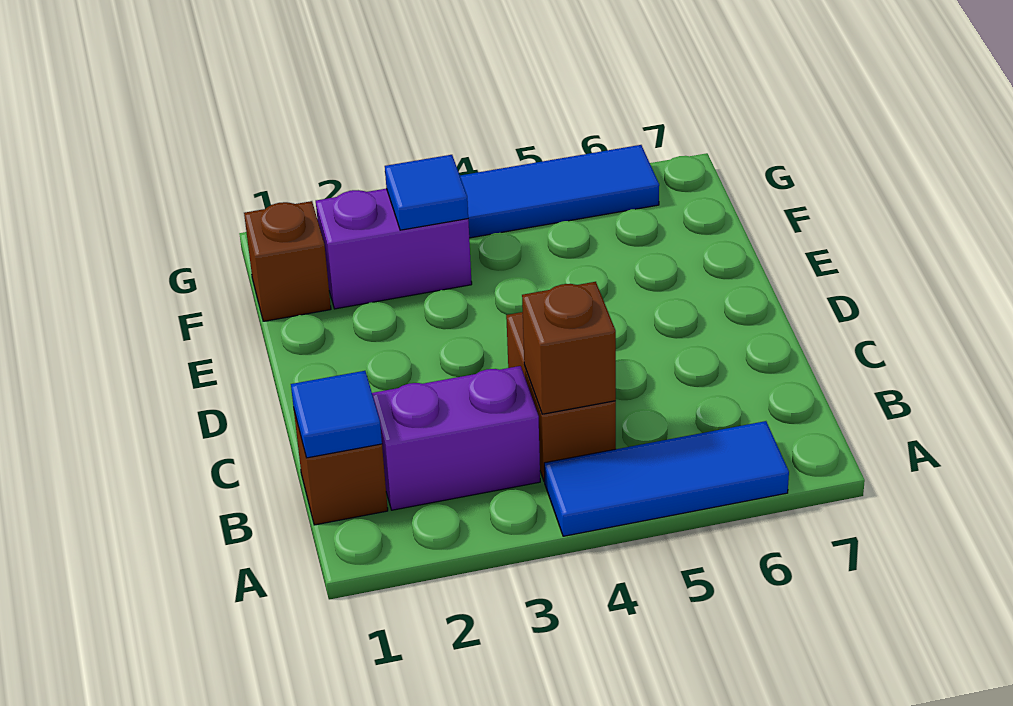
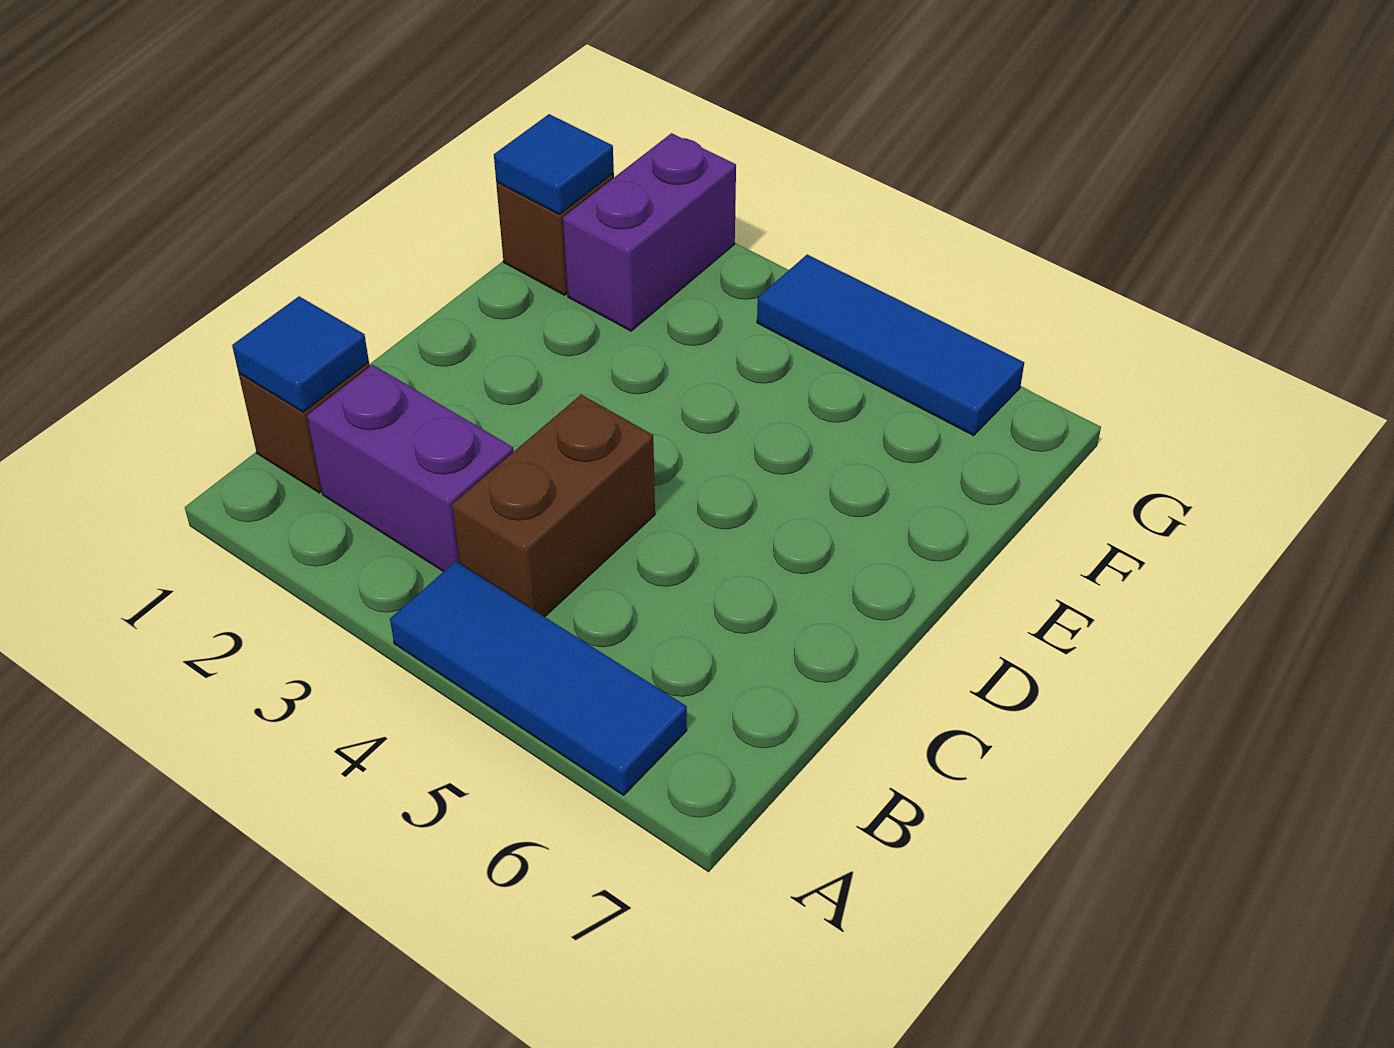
brown 1x1 brick [522,282,616,414] -> none
purple 1x2 brick [316,188,472,309] -> purple 1x2 brick turned to [563,133,736,331]
blue 1x1 tile [385,155,468,230] -> blue 1x1 tile moved to [494,114,614,214]

